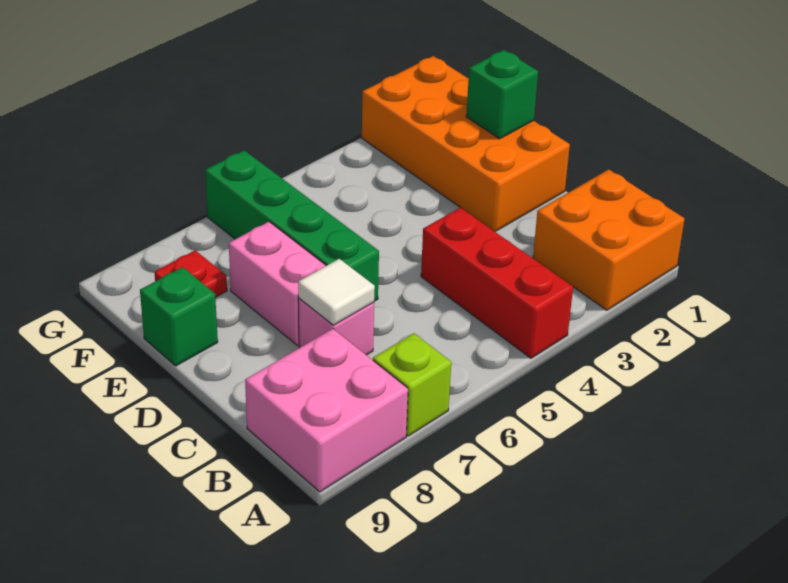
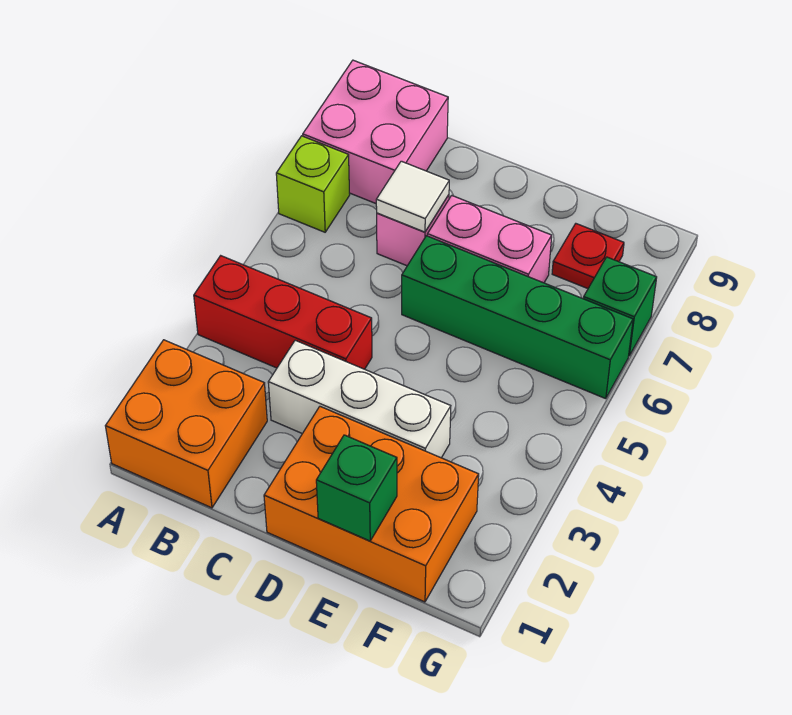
none -> white 1x3 brick [268,340,451,458]
orange 2x4 brick [362,56,570,231] -> orange 2x3 brick [264,407,479,602]
green 1x1 brick [140,267,218,366] -> green 1x1 brick moved to [583,257,657,356]

